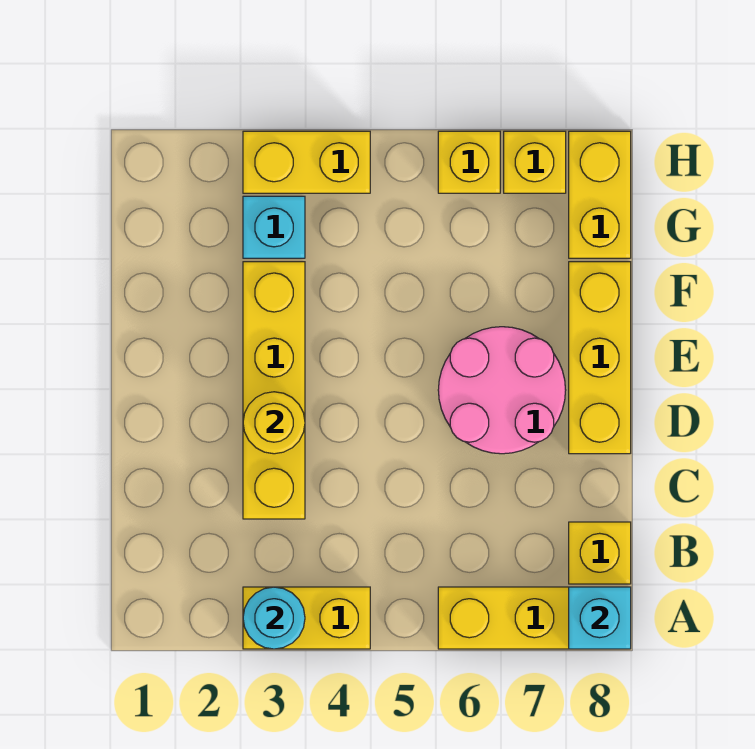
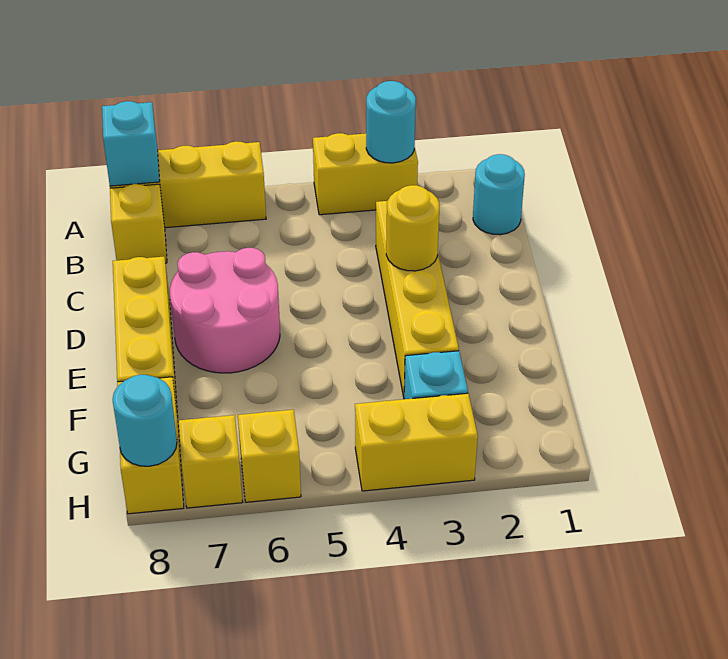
none -> cyan 1x1 round brick [473,154,525,235]
none -> cyan 1x1 round brick [113,375,177,466]

